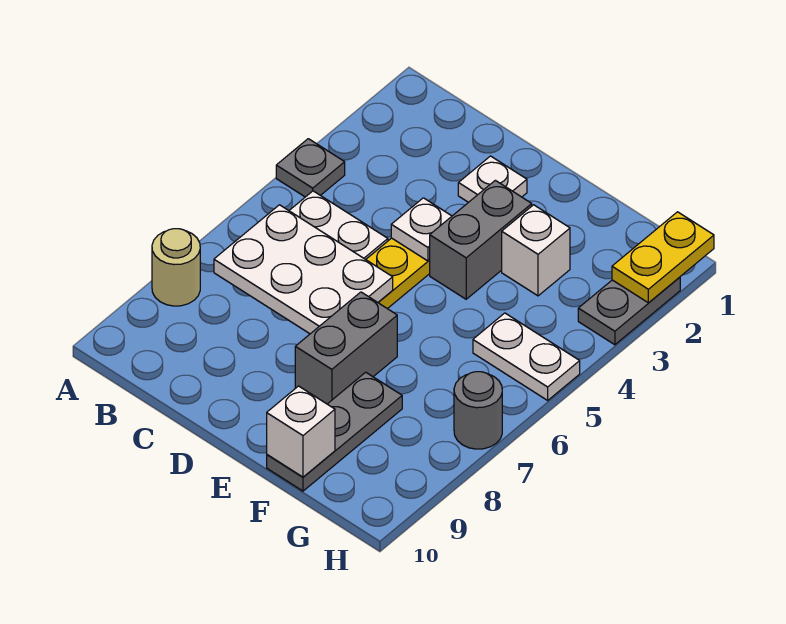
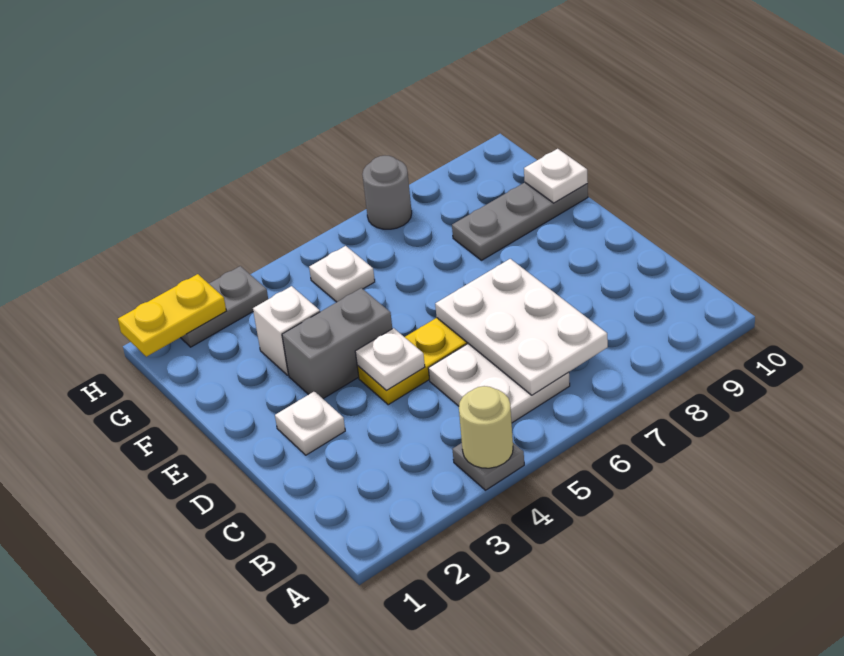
tan 1x1 round brick [152,229,200,306] -> tan 1x1 round brick moved to [459,386,513,468]
grey 1x2 brick [295,292,397,404] -> none
white 1x1 brick [267,386,335,477] -> white 1x1 plate [524,149,588,203]
white 1x2 plate [473,313,580,400] -> white 1x1 plate [309,246,375,302]

